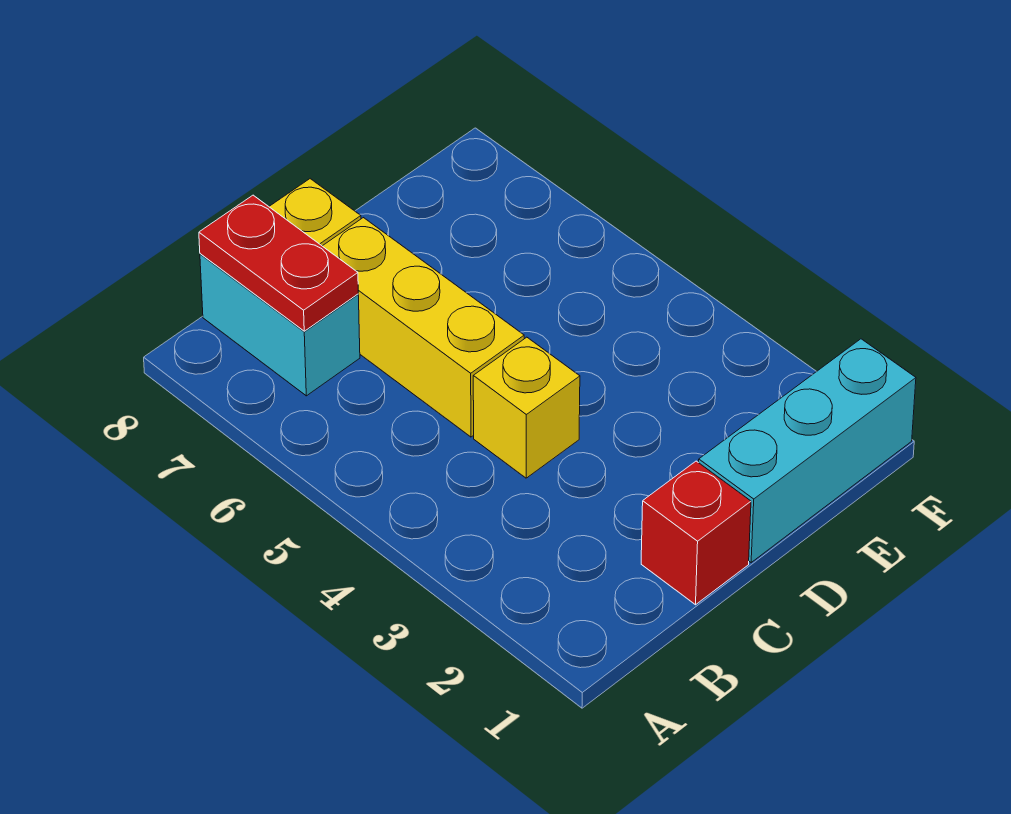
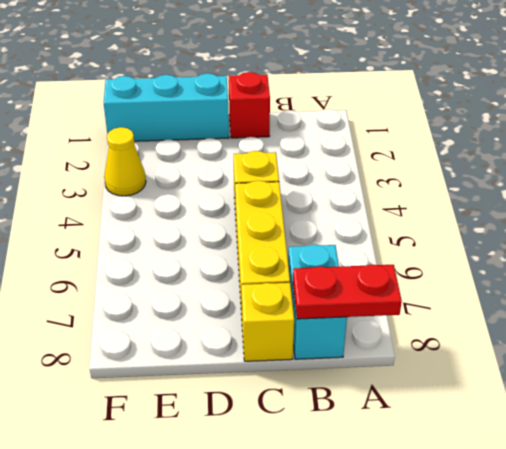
red 1x2 plate [199,195,358,331] -> red 1x2 plate turned to [293,264,402,319]
none -> yellow 1x1 cone [104,127,146,196]

